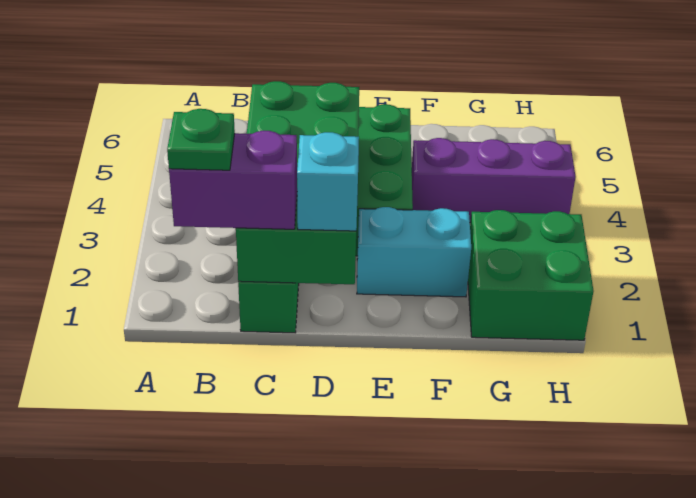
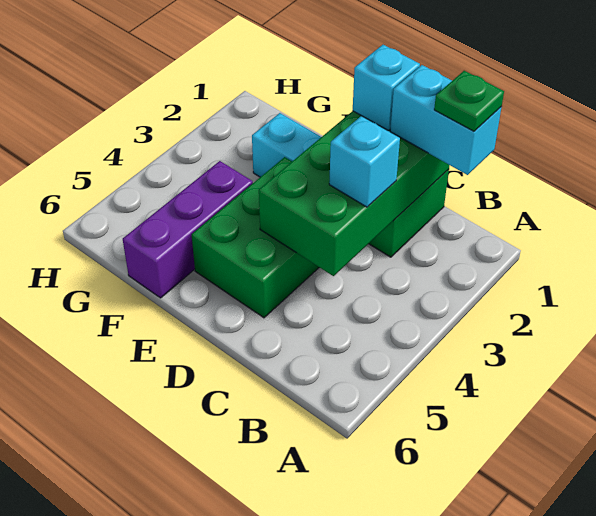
purple 1x2 brick [169,131,297,229] -> cyan 1x2 brick [390,65,501,175]
none -> cyan 1x1 brick [329,116,400,207]
purple 1x3 brick [412,138,575,223] -> purple 1x3 brick turned to [123,161,253,298]
green 2x2 brick [468,210,594,340] -> none

